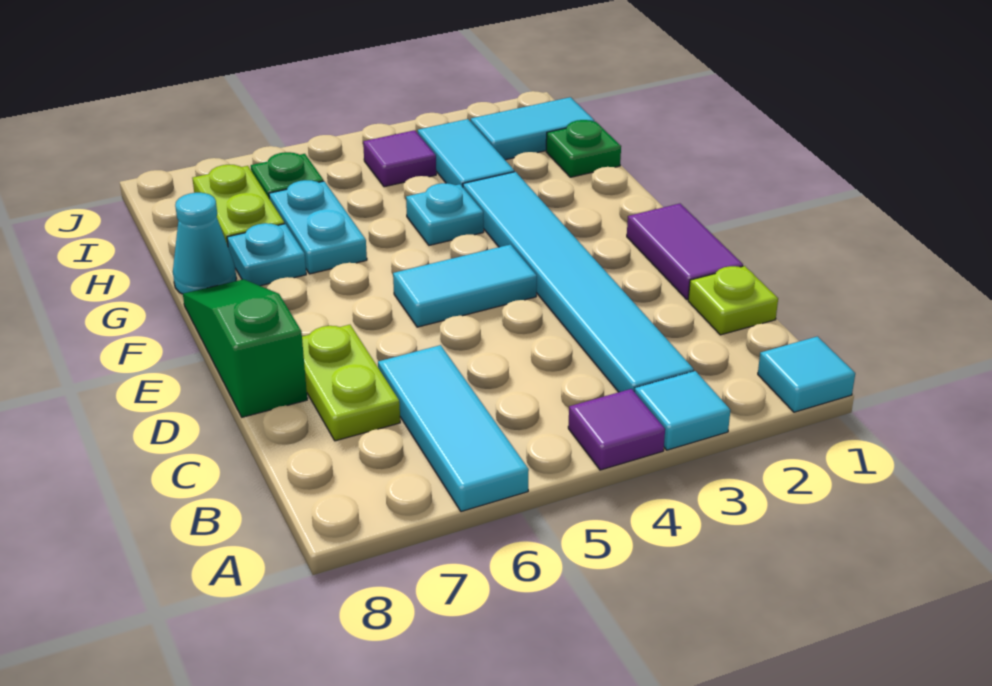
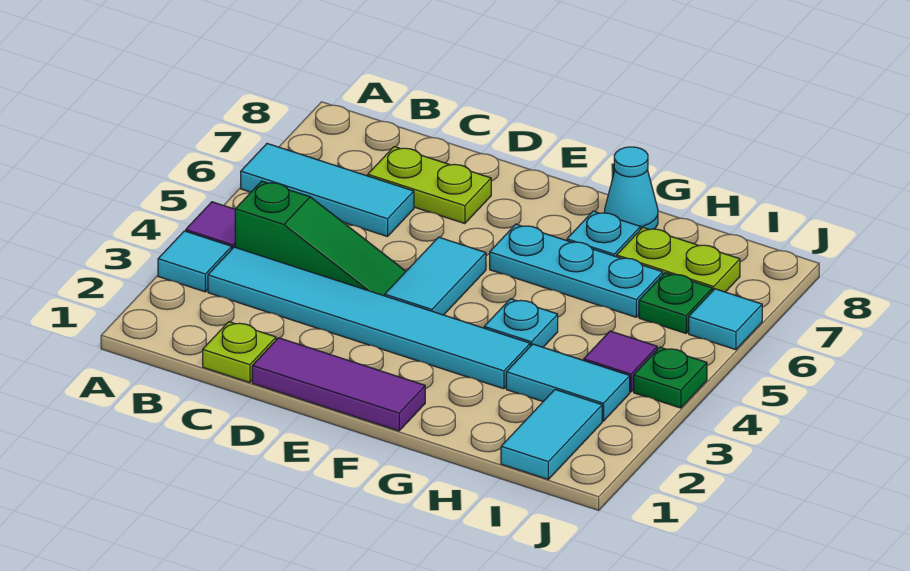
cyan 1x1 tile [758,336,855,412] -> cyan 1x1 tile moved to [689,289,762,350]
purple 1x2 tile [627,204,743,300] -> purple 1x3 tile [252,338,425,431]
green 1x3 slope [183,279,307,417] -> green 1x3 slope moved to [235,181,406,296]
cyan 1x2 plate [269,180,367,274] -> cyan 1x3 plate [490,224,663,317]
green 1x1 plate [546,120,621,177] -> green 1x1 plate moved to [634,347,707,408]

